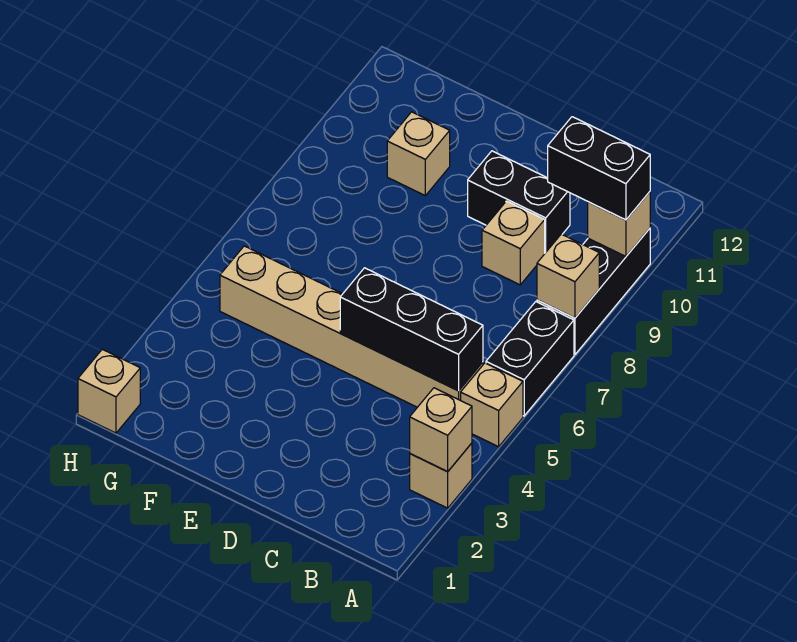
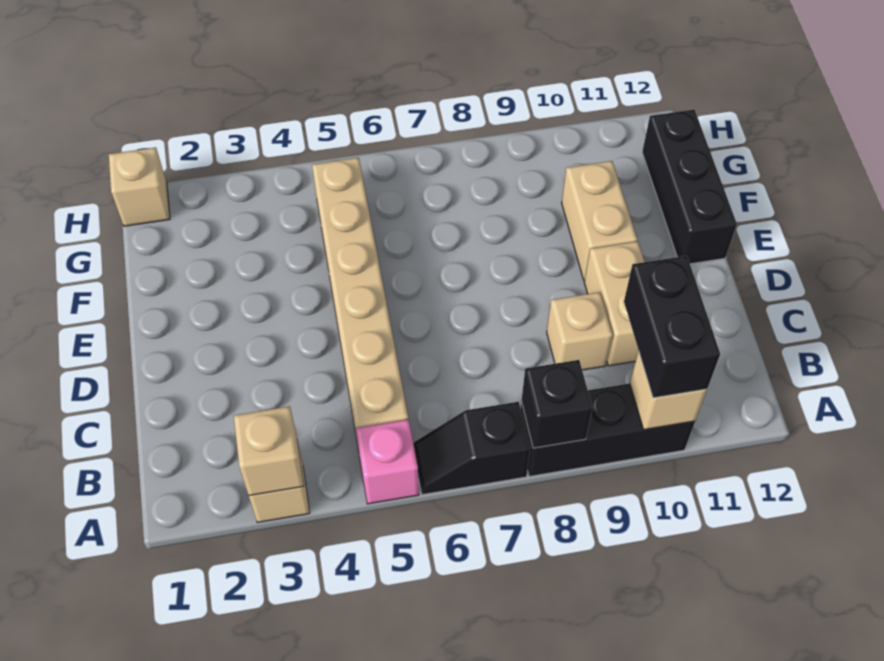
tan 1x1 brick [461,363,523,447] -> pink 1x1 brick [356,420,419,504]
black 1x2 brick [486,302,574,416] -> black 1x2 slope [413,402,530,495]
tan 1x1 brick [537,234,599,318] -> black 1x1 brick [521,360,592,448]
black 1x3 brick [340,268,483,391] -> black 1x3 brick moved to [642,110,737,264]
black 1x2 brick [468,151,570,253] -> tan 1x2 brick [584,241,645,366]
tan 1x1 brick [387,112,450,195] -> tan 1x2 brick [562,161,637,280]

